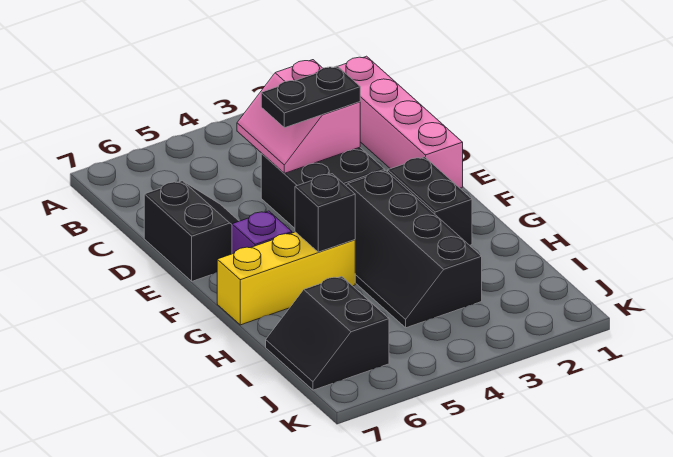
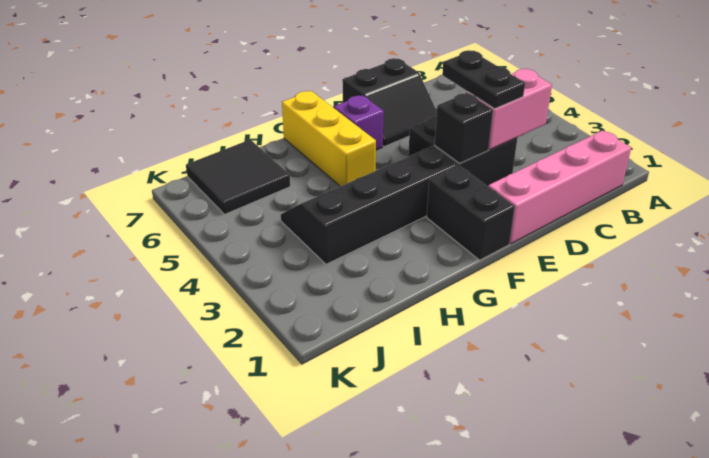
black 1x2 brick [388,157,472,245] -> black 1x2 brick turned to [427,166,515,260]
black 1x1 brick [295,174,355,252] -> black 1x1 brick moved to [435,93,493,164]
black 2x2 slope [266,276,389,390] -> black 2x2 tile [186,139,290,214]

